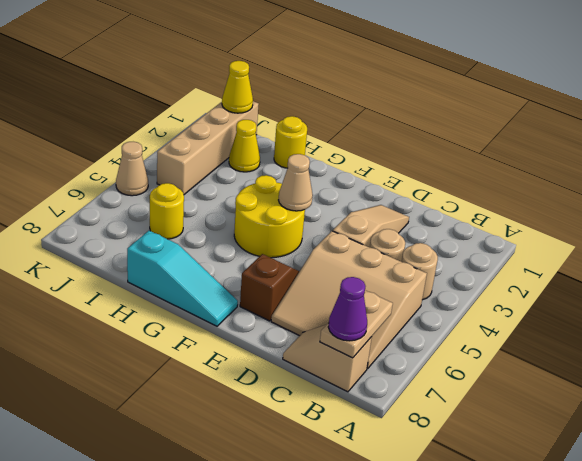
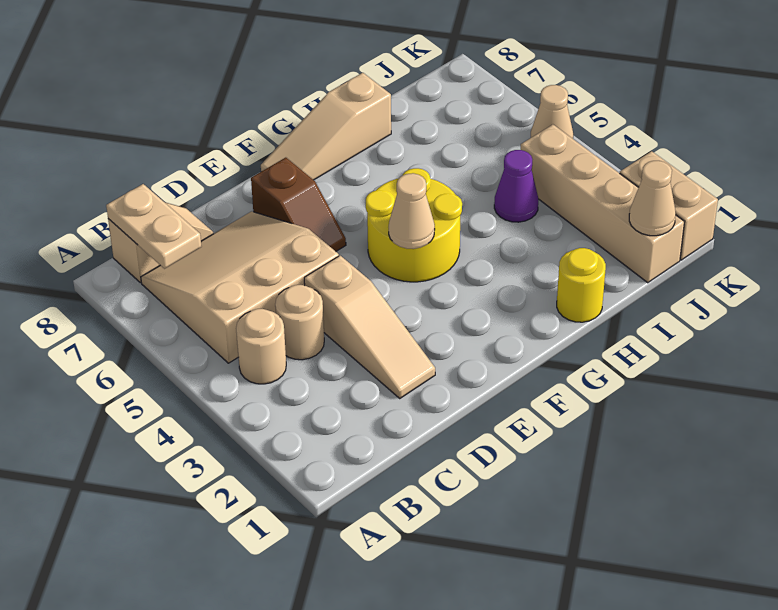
purple 1x1 cone [328,277,367,341] -> purple 1x1 cone moved to [494,150,538,222]
cyan 1x3 slope [127,231,238,326] -> tan 1x3 slope [261,73,391,180]
yellow 1x1 cone [229,120,260,172] -> none
yellow 1x1 round brick [150,183,184,239] -> none
yellow 1x1 cone [222,61,253,113] -> tan 1x1 cone [629,161,676,236]
none -> tan 1x2 brick [620,151,718,260]

